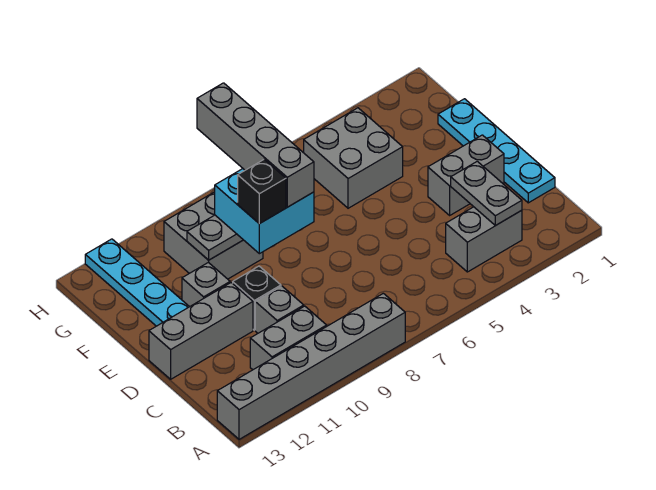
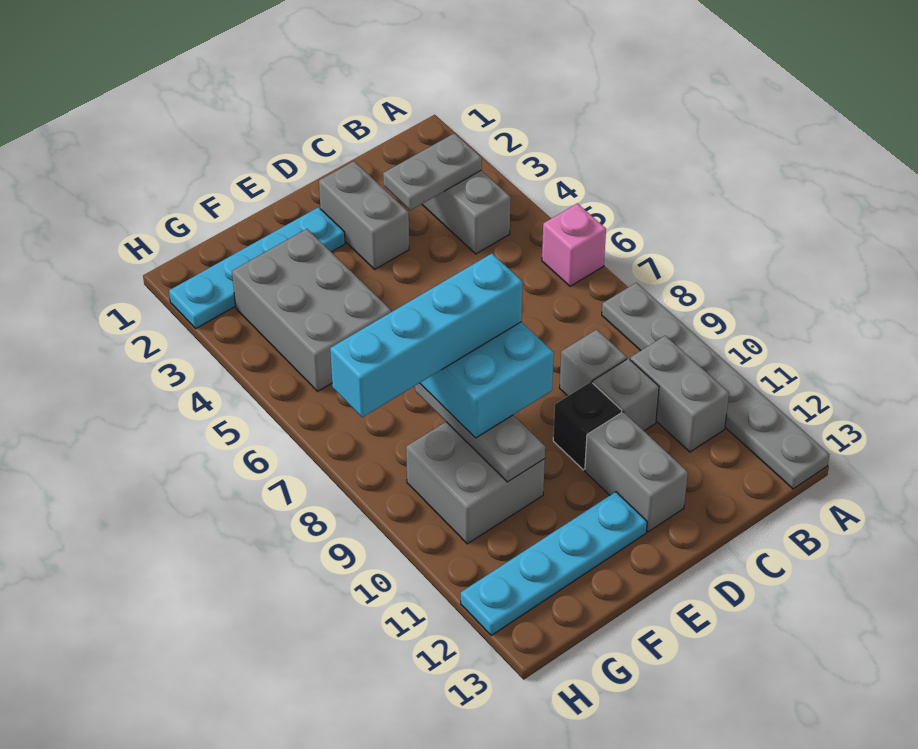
none -> pink 1x1 brick [542,203,606,286]
grey 1x6 brick [217,293,405,439] -> grey 1x6 plate [602,283,830,489]
cyan 1x4 plate [438,99,555,203] -> cyan 1x4 plate moved to [169,207,345,328]
grey 1x3 brick [149,283,253,379] -> grey 1x2 brick [585,412,688,532]
grey 1x4 brick [197,83,314,207] -> cyan 1x4 brick [330,254,523,417]
black 1x1 brick [238,159,286,224] -> none
grey 1x1 brick [182,262,230,307] -> grey 1x1 brick moved to [560,330,627,396]
grey 2x2 brick [304,108,403,208] -> grey 2x3 brick [232,229,391,391]

